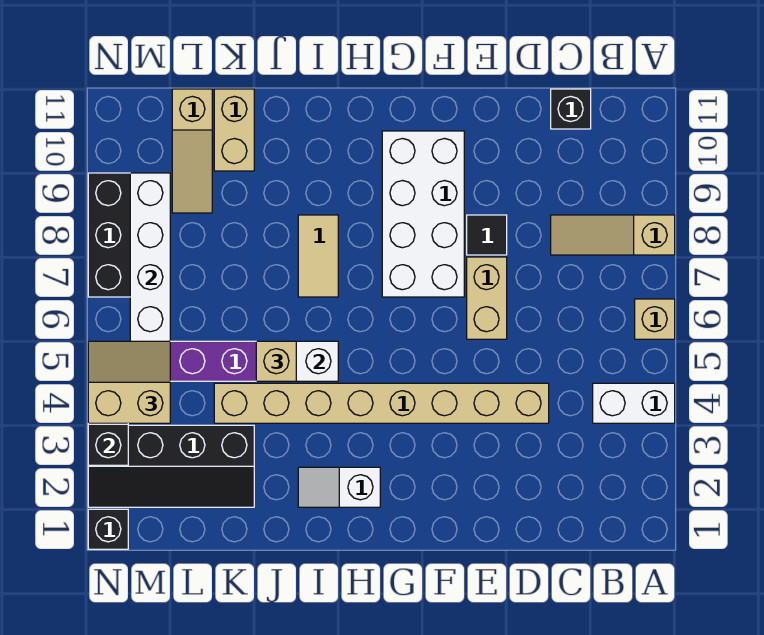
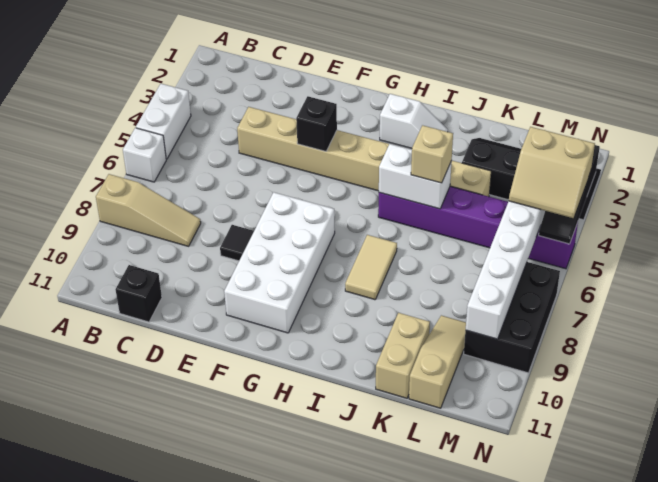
white 1x2 brick [593,383,675,423] -> white 1x2 brick turned to [136,84,191,159]
tan 1x1 brick [635,299,675,339] -> white 1x1 brick [123,128,166,182]
tan 1x2 brick [467,257,507,339] -> none
black 1x1 brick [88,509,128,549] -> black 1x1 brick moved to [296,96,337,151]

